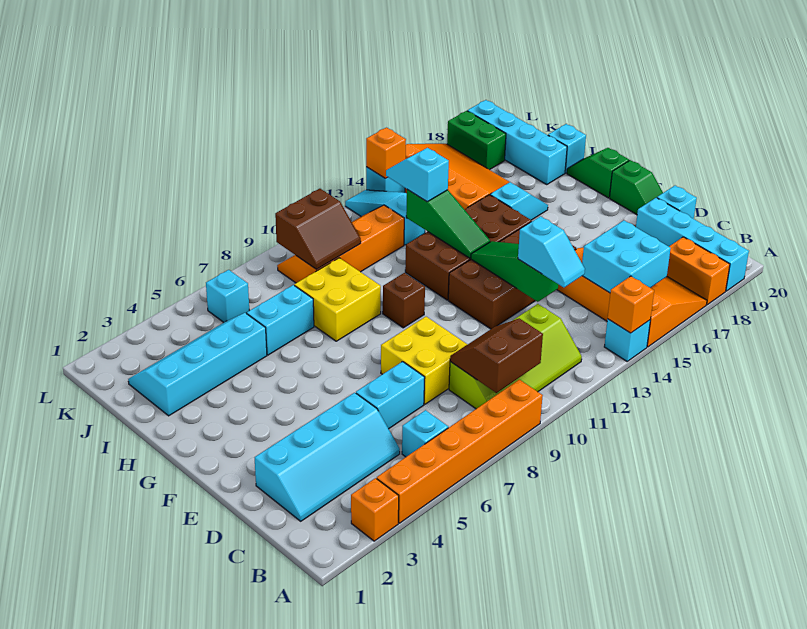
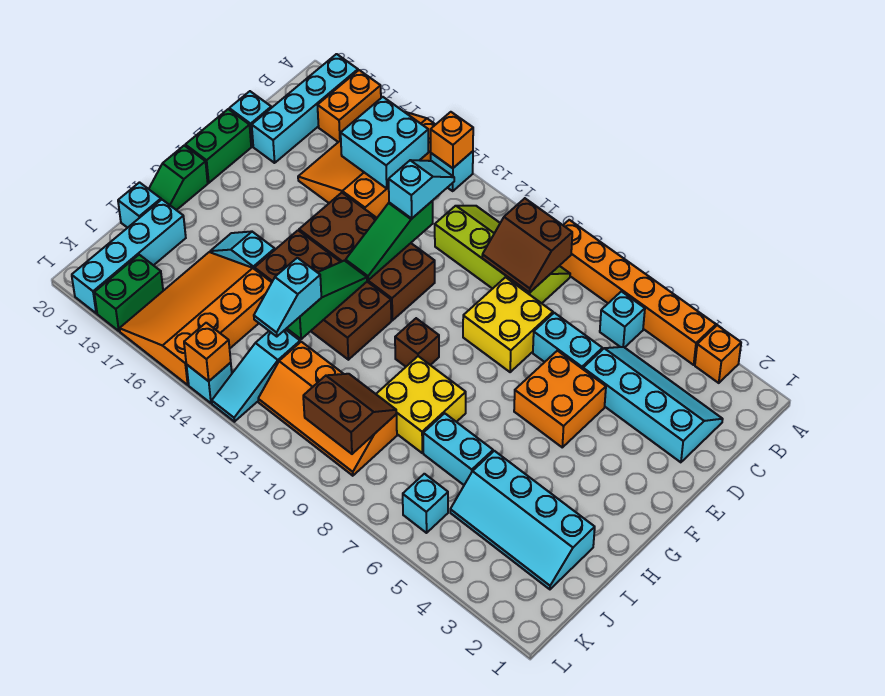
none -> orange 2x2 brick [514,351,606,447]
green 1x2 slope [610,160,663,215] -> green 1x2 brick [185,109,251,183]

